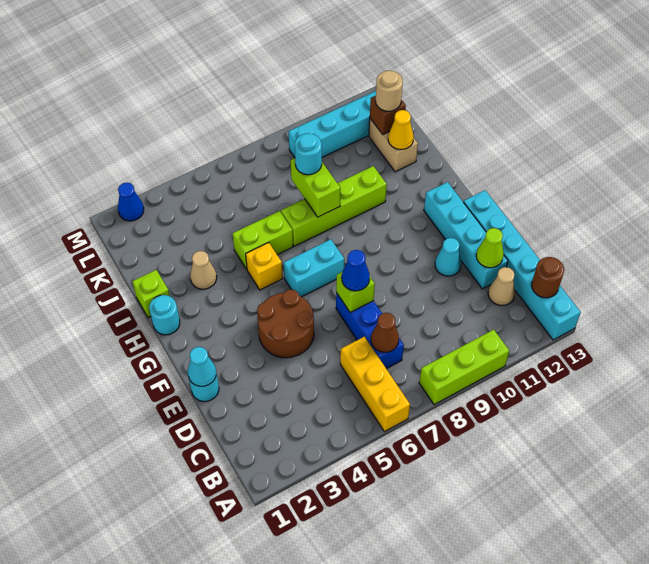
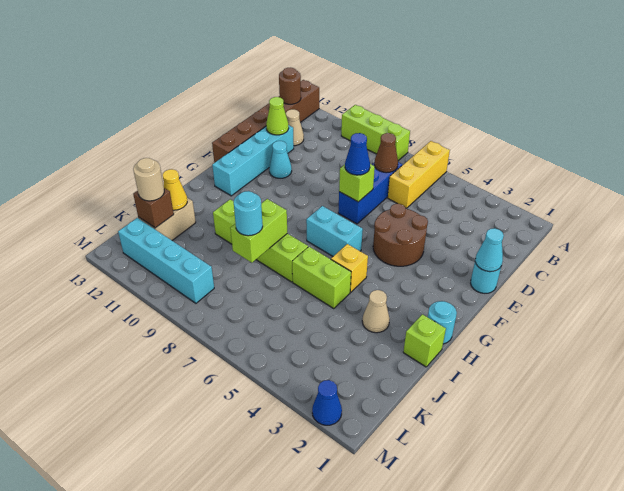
cyan 1x6 brick [464,190,581,340] -> brown 1x6 brick [212,80,319,163]

